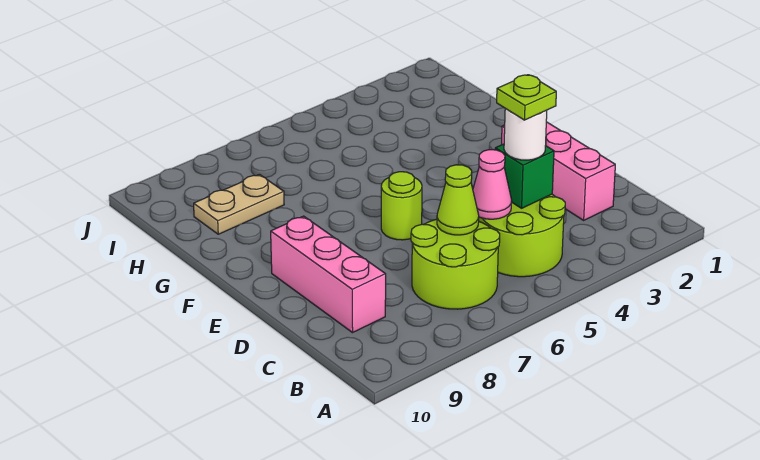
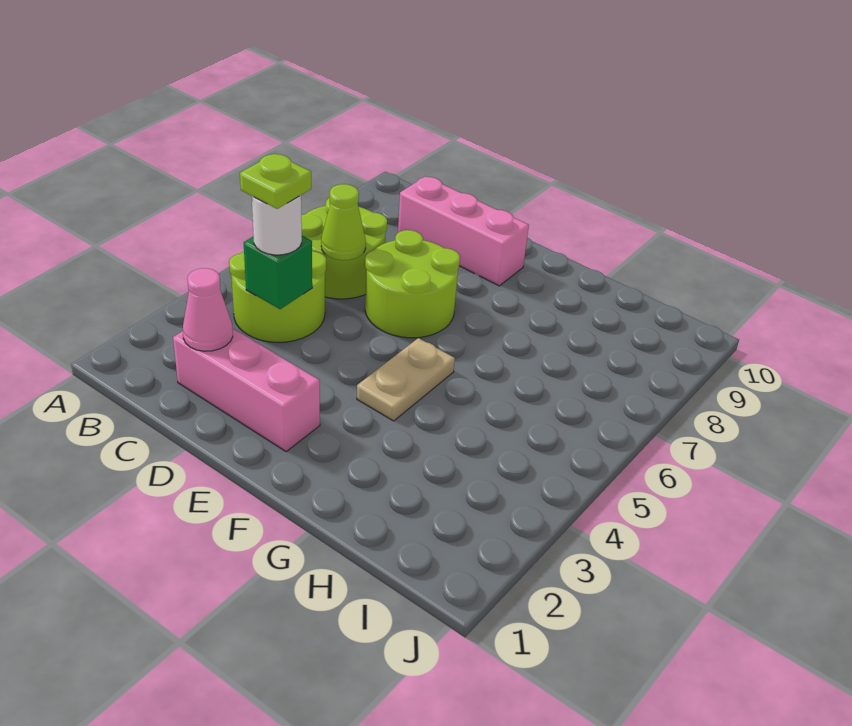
pink 1x1 cone [473,150,512,219] -> pink 1x1 cone moved to [183,268,233,351]
lime 1x1 round brick [381,172,422,240] -> lime 2x2 round brick [365,230,460,338]
tan 1x2 plate [194,174,284,234] -> tan 1x2 plate moved to [357,338,455,421]

